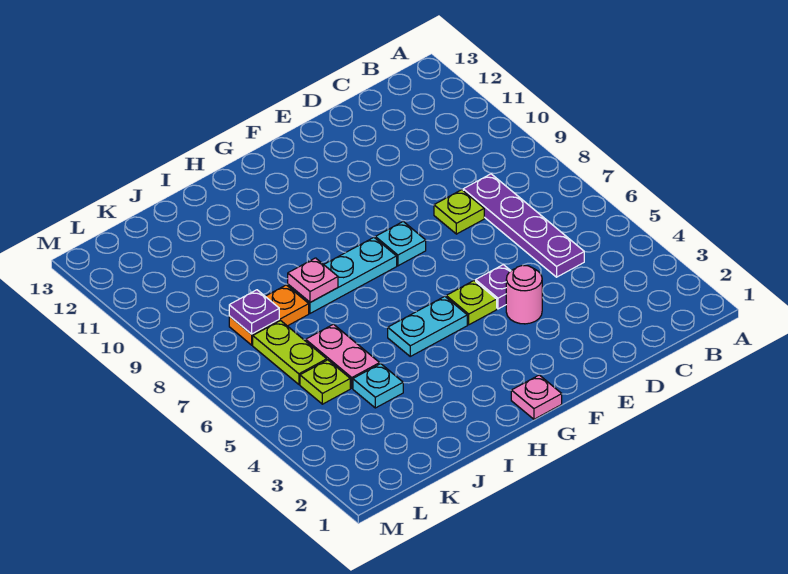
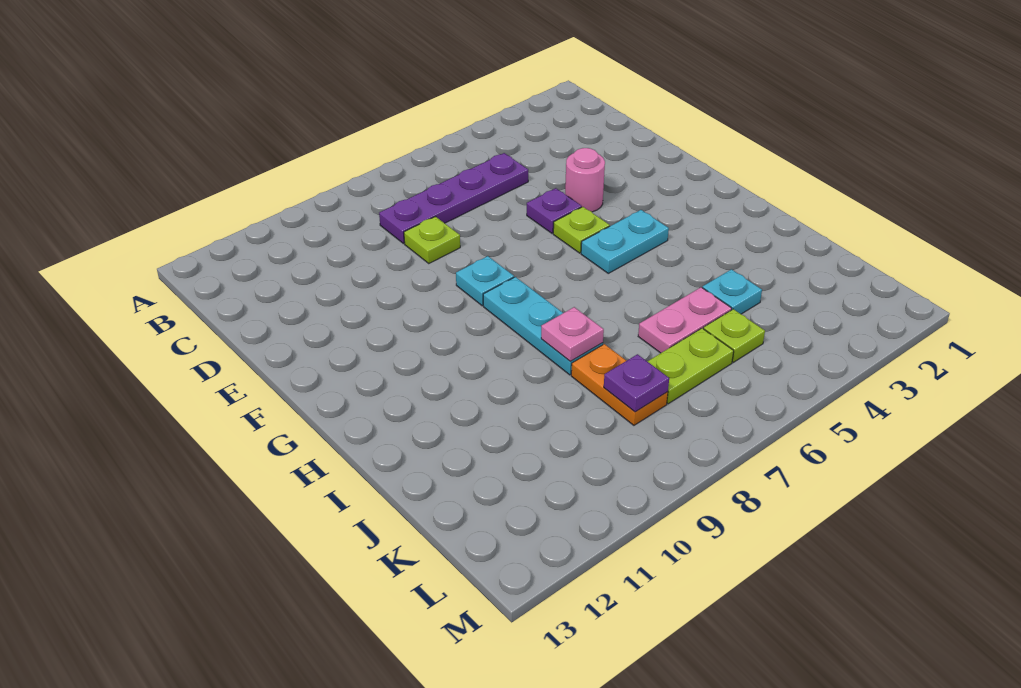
pink 1x1 plate [511,375,562,419] -> none
cyan 1x2 plate [388,296,467,356] -> cyan 1x2 plate turned to [581,210,669,273]

